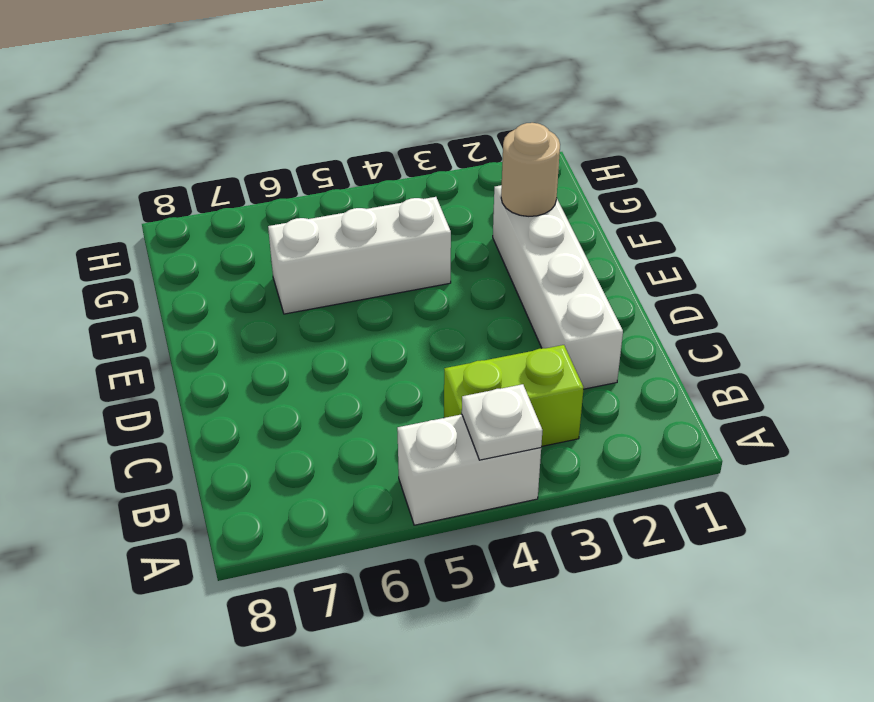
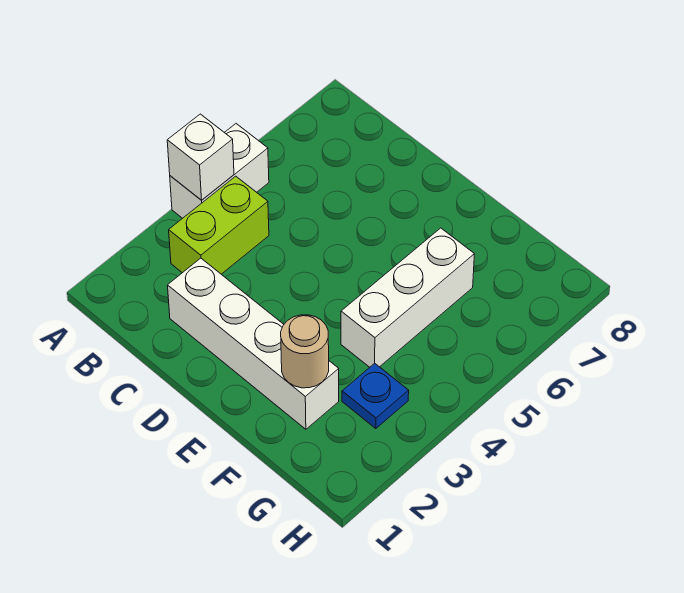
white 1x1 plate [462,384,543,460] -> white 1x1 brick [167,114,234,200]
none -> blue 1x1 plate [342,363,409,429]

